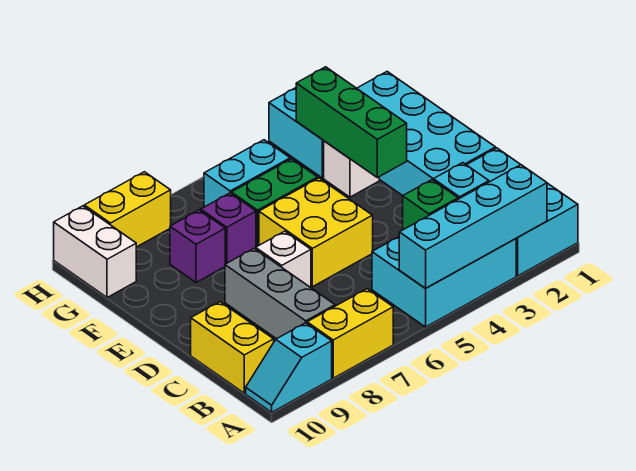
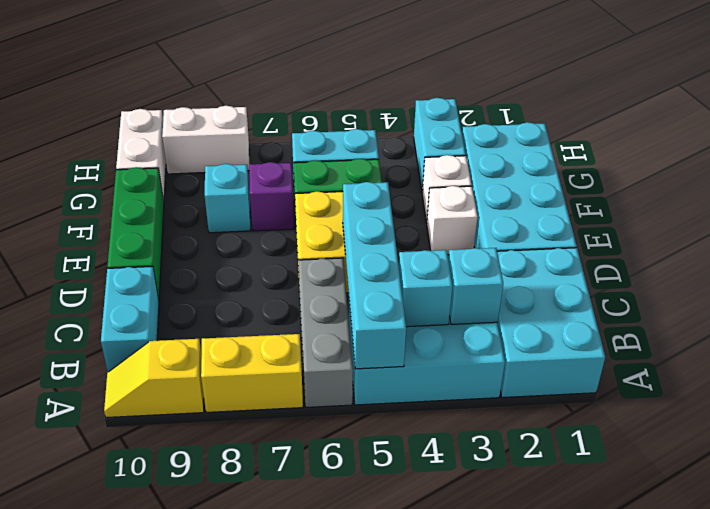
cyan 1x4 brick [399,165,547,288] -> cyan 1x4 brick turned to [343,182,406,369]
cyan 1x2 slope [246,323,332,412] -> yellow 1x2 slope [104,339,204,418]
green 1x1 brick [403,180,458,230] -> cyan 1x1 brick [399,250,452,327]
grey 1x3 brick [225,248,335,339] -> grey 1x3 brick moved to [298,258,353,407]
yellow 1x2 brick [191,302,274,393] -> cyan 1x2 brick [101,266,159,372]
white 1x1 brick [256,231,311,288] -> white 1x1 brick moved to [427,186,478,255]
green 1x3 brick [296,67,407,178] -> green 1x3 brick moved to [107,167,164,300]
purple 1x1 brick [170,210,225,283] -> cyan 1x1 brick [205,164,250,233]
yellow 1x2 brick [84,172,171,247] -> white 1x2 brick [162,106,249,174]

